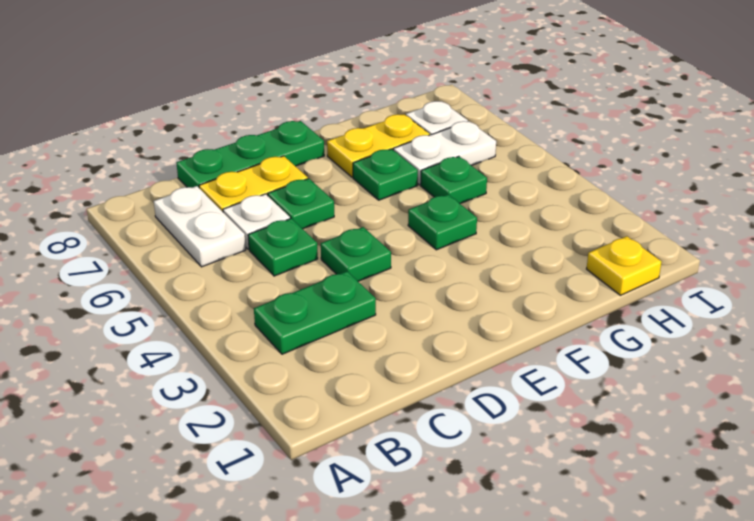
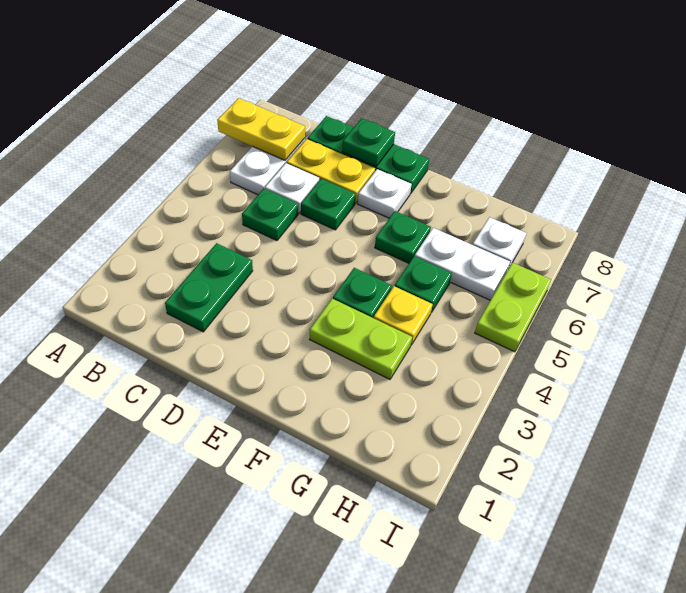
green 1x2 plate [254,271,376,354] -> green 1x2 plate turned to [165,243,253,332]
green 1x1 plate [321,227,391,281] -> green 1x1 plate moved to [342,118,395,167]
none -> white 1x1 plate [358,169,412,218]
none -> lime 1x2 plate [310,299,412,379]
yellow 1x2 plate [327,114,430,177] -> yellow 1x2 plate moved to [217,98,305,160]
yellow 1x1 plate [587,236,661,295] -> yellow 1x1 plate moved to [374,286,433,345]
none -> lime 1x2 plate [475,263,551,352]

